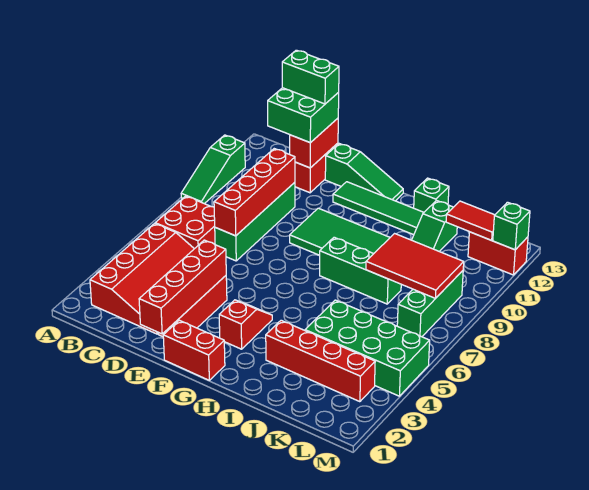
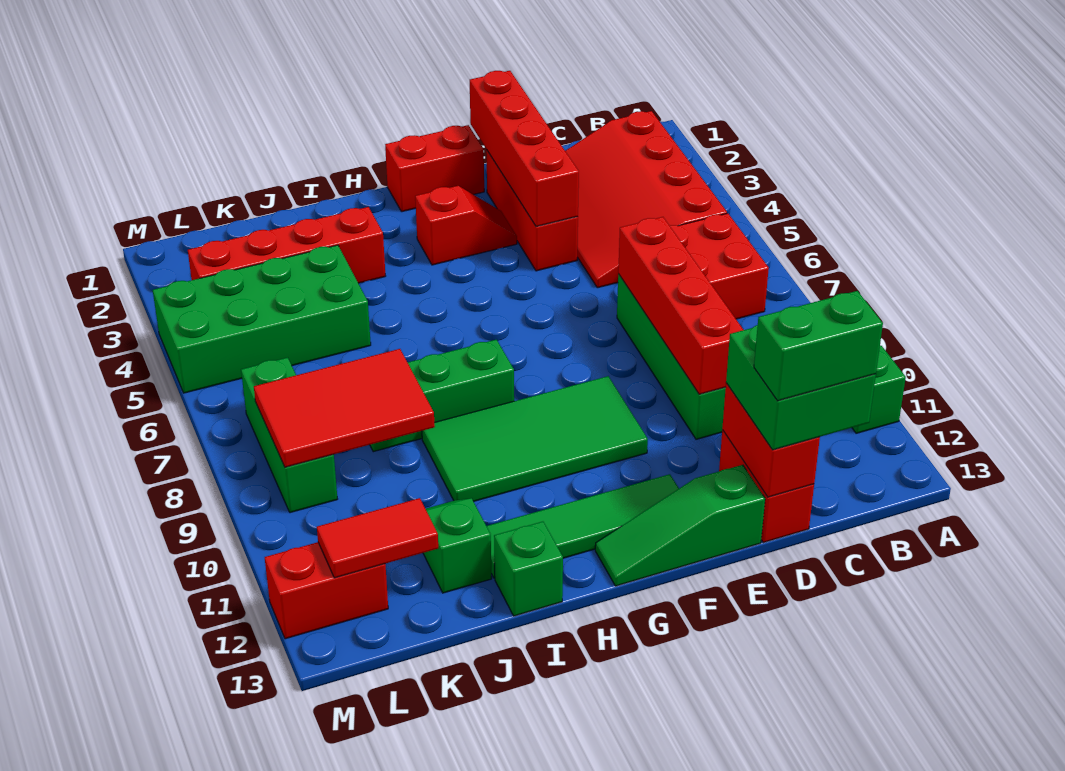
red 1x2 slope [219,300,272,349] -> red 1x2 slope turned to [415,186,517,265]
green 1x1 brick [493,202,530,250] -> none

